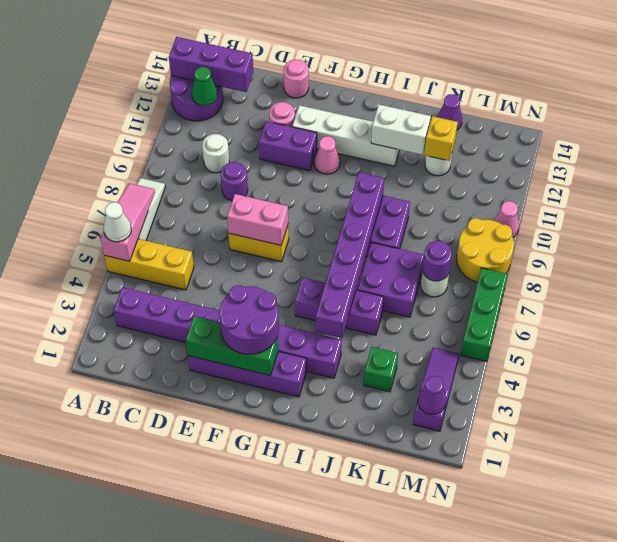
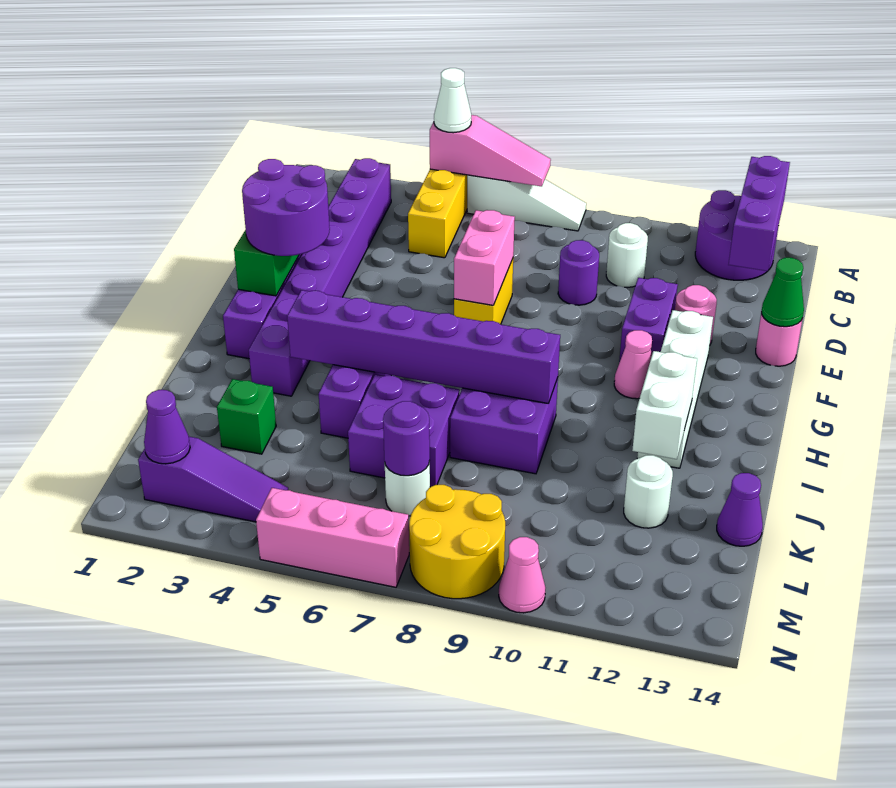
green 1x1 cone [192,67,217,106] -> green 1x1 cone moved to [762,258,804,327]
yellow 1x1 brick [424,116,458,161] -> none
green 1x3 brick [461,268,508,362] -> pink 1x3 brick [256,488,409,587]

